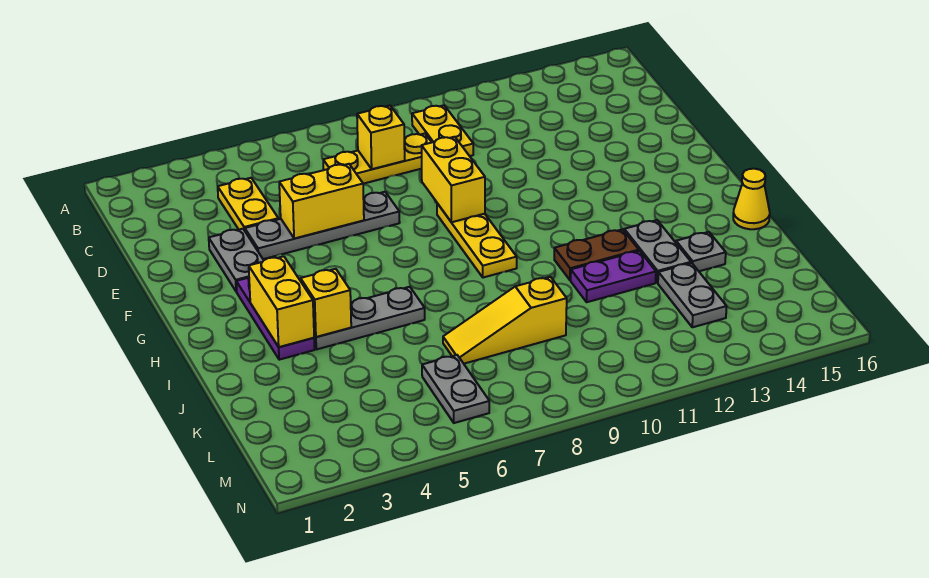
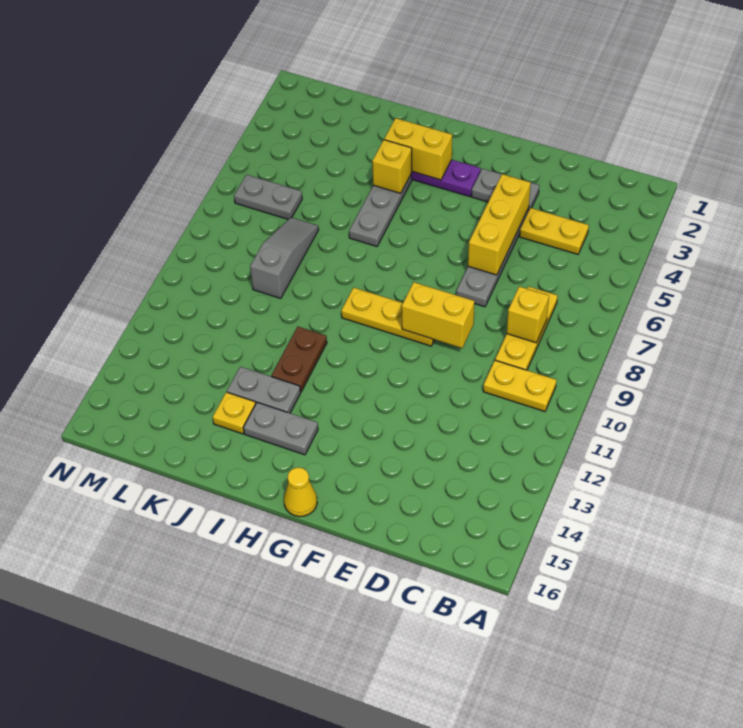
yellow 1x2 brick [279,164,364,239] -> yellow 1x3 brick [468,174,531,275]
yellow 1x1 cone [733,169,770,229] -> yellow 1x1 cone moved to [284,467,317,517]
purple 1x2 plate [571,251,656,302] -> none
grey 1x1 plate [676,232,726,271] -> yellow 1x1 plate [213,392,256,434]
yellow 1x3 slope [443,277,567,364] -> grey 1x3 slope [250,217,319,298]
grey 1x2 plate [658,263,727,327] -> grey 1x2 plate moved to [243,402,318,455]

